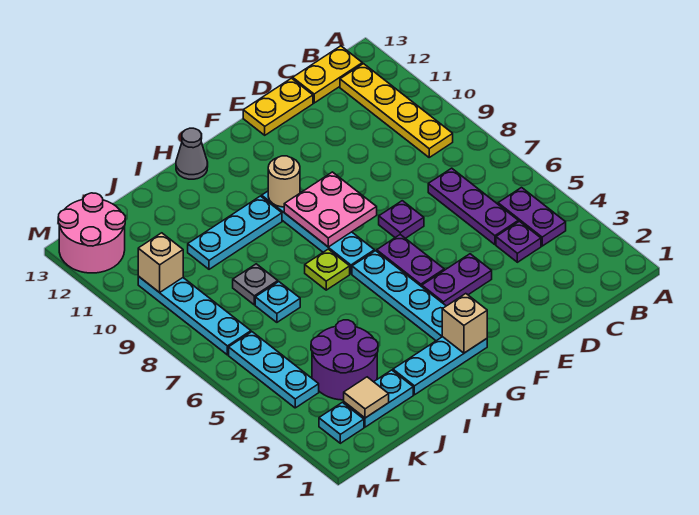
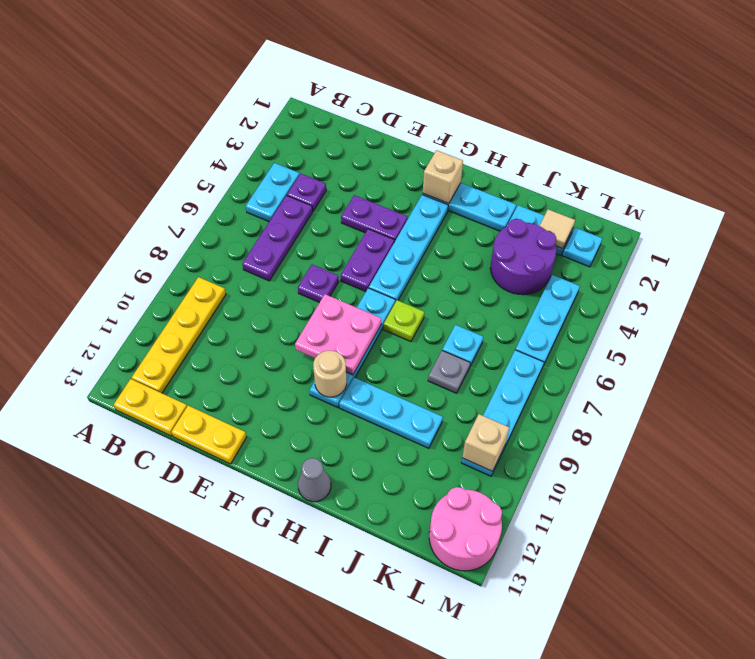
purple 1x2 plate [498,188,566,246] -> cyan 1x2 plate [246,163,299,222]

